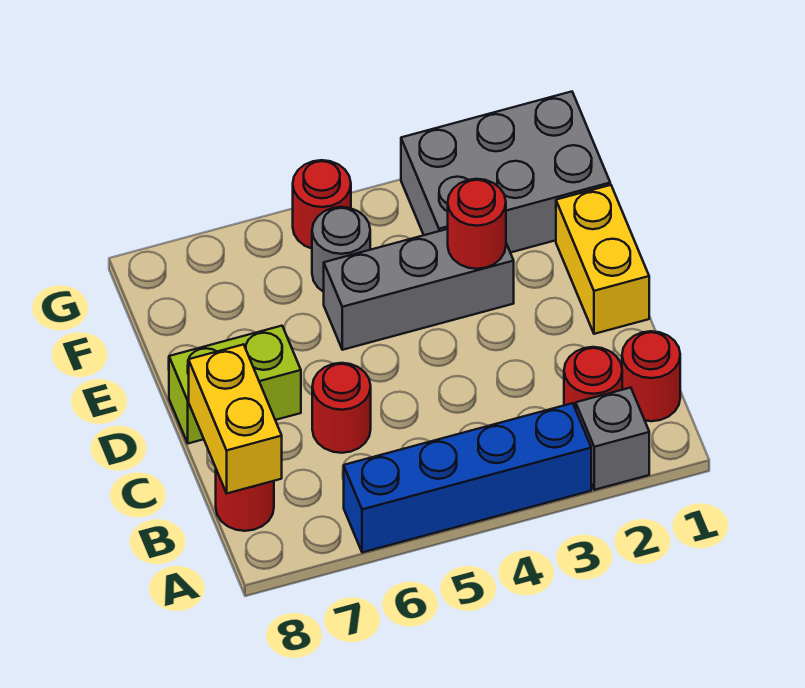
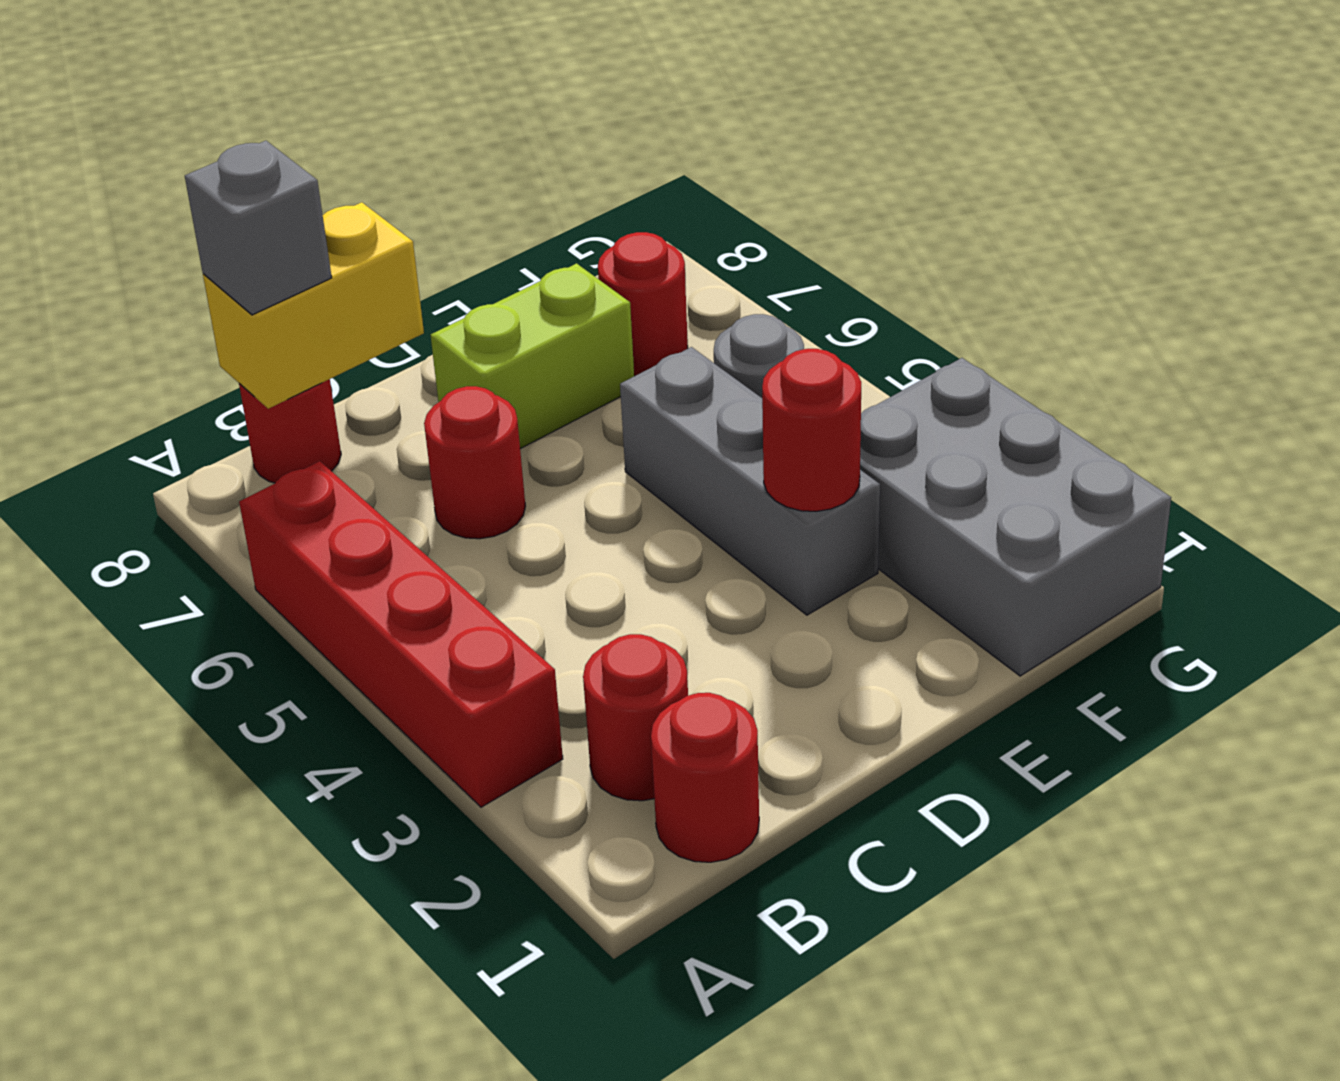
grey 1x1 brick [576,388,649,490] -> grey 1x1 brick moved to [185,141,332,315]
blue 1x4 brick [344,403,591,553] -> red 1x4 brick [239,461,563,807]
yellow 1x2 brick [556,185,649,334] -> none
lime 1x2 brick [169,326,301,443] -> lime 1x2 brick turned to [431,263,634,449]
red 1x1 round brick [293,160,351,249] -> red 1x1 round brick moved to [598,232,688,376]

